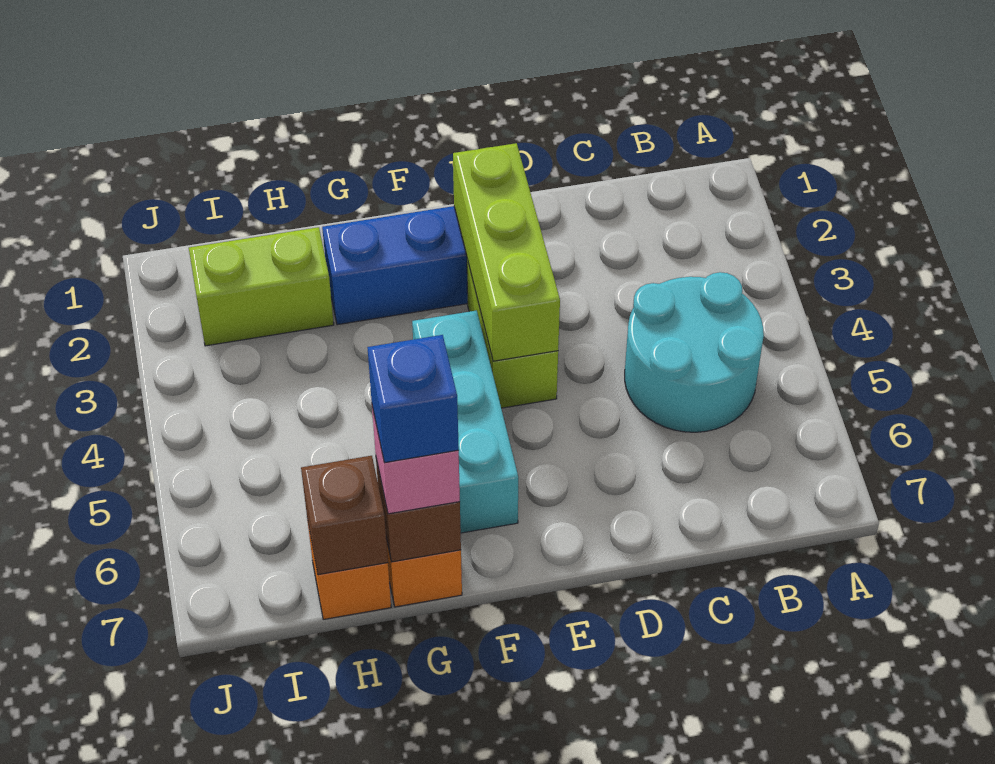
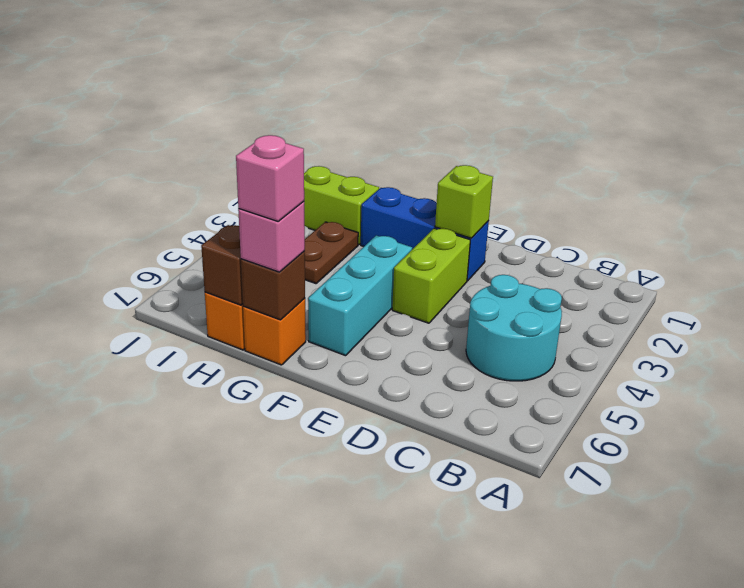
lime 1x3 brick [453,143,560,361] -> lime 1x1 brick [435,165,493,238]
blue 1x1 brick [367,335,459,463] -> pink 1x1 brick [236,135,304,222]
none -> brown 1x2 plate [305,222,358,284]

